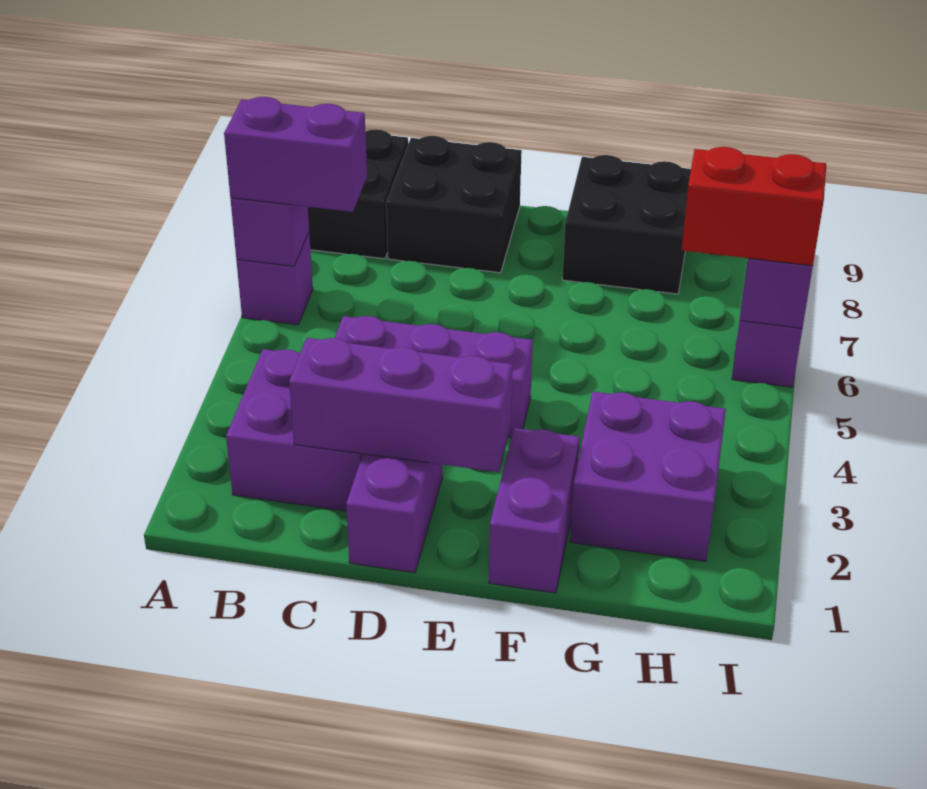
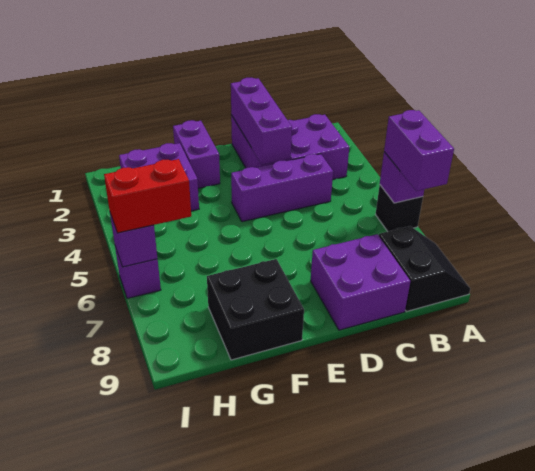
purple 1x1 brick [236,233,313,325] -> black 1x1 brick [376,185,423,231]
purple 1x2 brick [224,97,367,212] -> purple 1x2 brick turned to [384,110,454,191]
purple 1x3 brick [289,338,512,472] -> purple 1x3 brick turned to [231,78,292,165]
black 2x2 brick [386,136,522,273] -> purple 2x2 brick [311,234,410,330]

